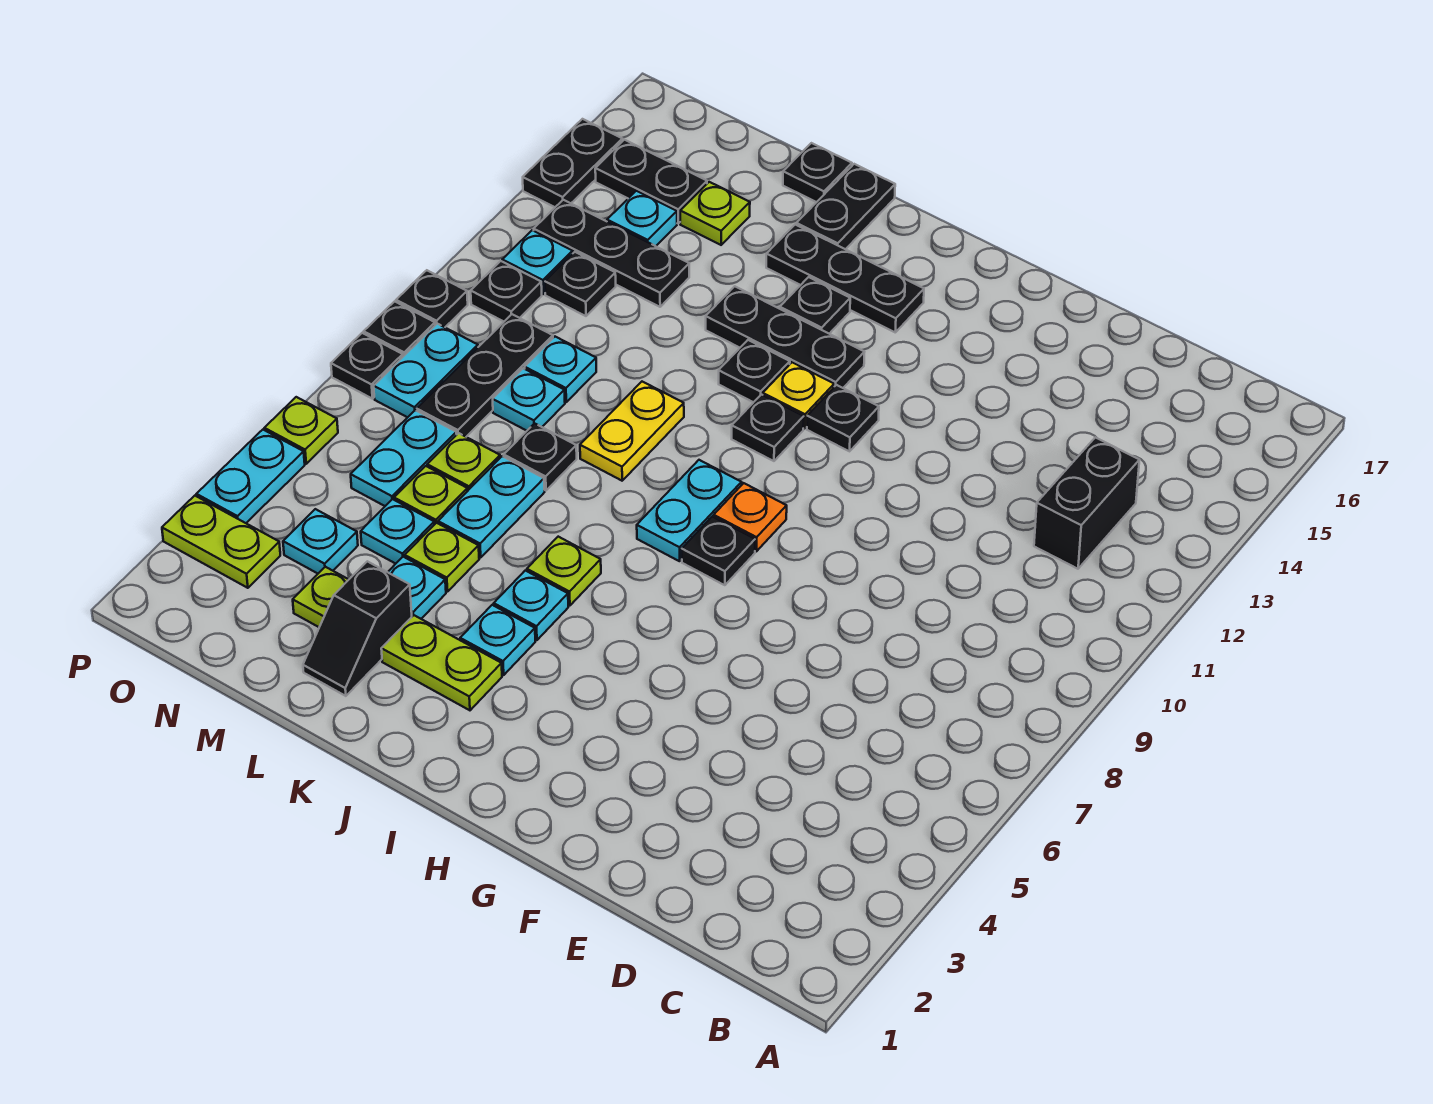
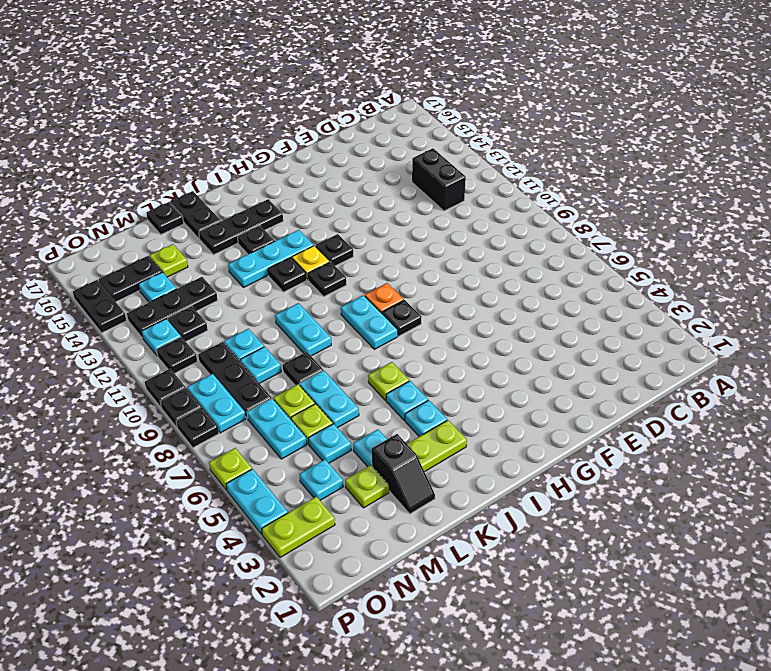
black 1x3 plate [706,286,864,388] -> cyan 1x3 plate [228,230,314,287]
yellow 1x2 plate [580,382,684,481] -> cyan 1x2 plate [275,303,331,356]
lime 1x1 plate [405,523,479,592] -> none

